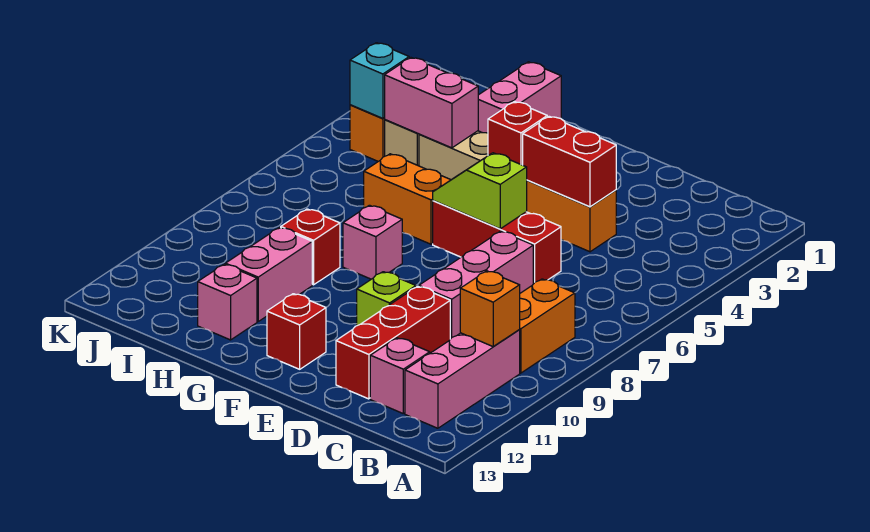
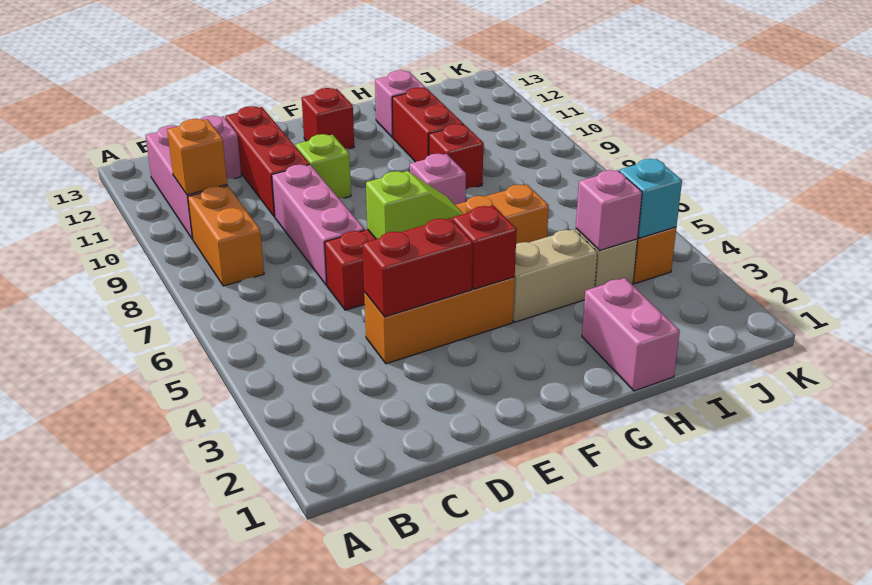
pink 1x2 brick [385,58,478,148] -> pink 1x1 brick [576,170,642,251]
pink 1x2 brick [225,227,312,321] -> red 1x2 brick [392,87,463,162]

